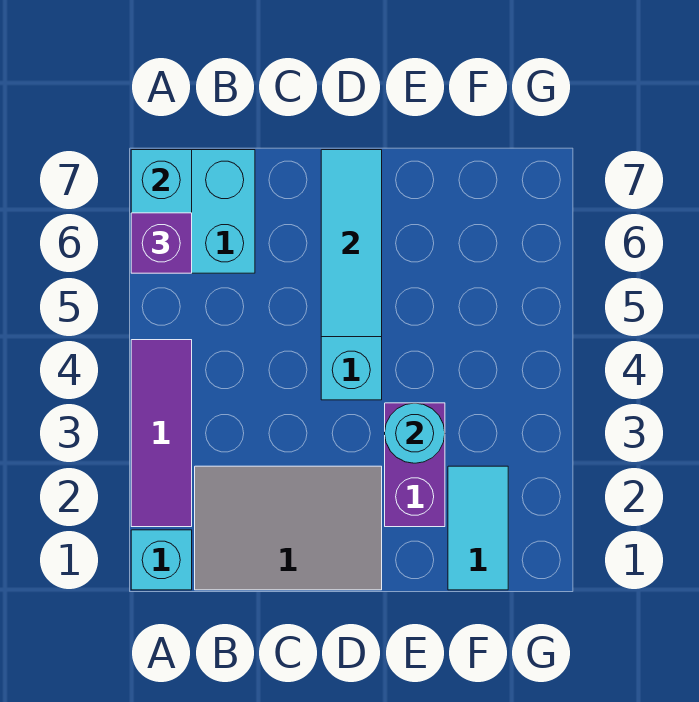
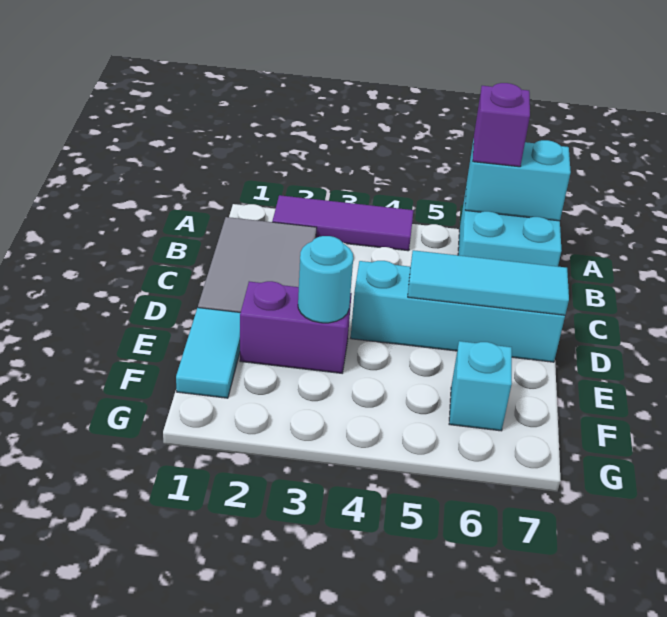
cyan 1x1 brick [131,530,192,590] -> cyan 1x1 brick moved to [449,341,512,431]
cyan 1x2 tile [448,466,508,590] -> cyan 1x2 tile turned to [176,308,240,398]

